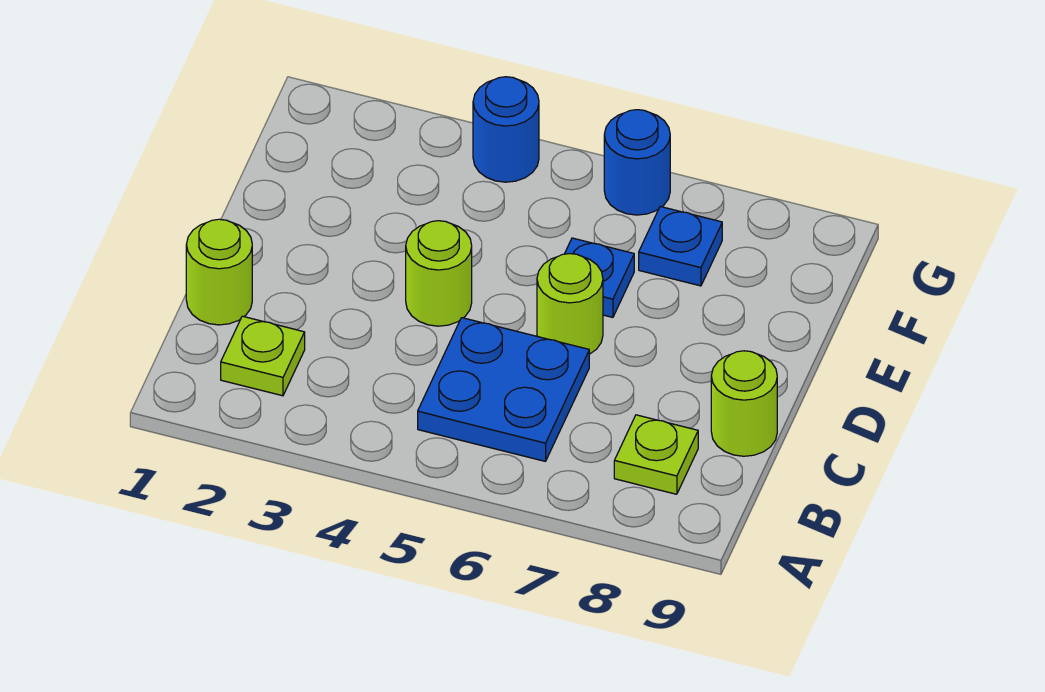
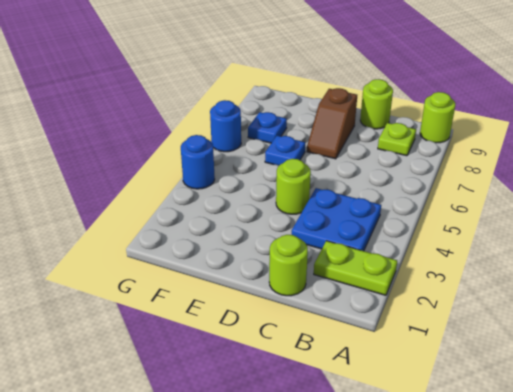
lime 1x1 plate [221,316,305,396] -> lime 1x2 plate [314,241,397,295]
blue 2x2 plate [418,318,589,461] -> blue 2x2 plate moved to [292,188,381,251]
lime 1x1 round brick [537,254,603,354] -> lime 1x1 round brick moved to [420,92,455,143]
none -> brown 1x2 slope [307,88,357,159]

